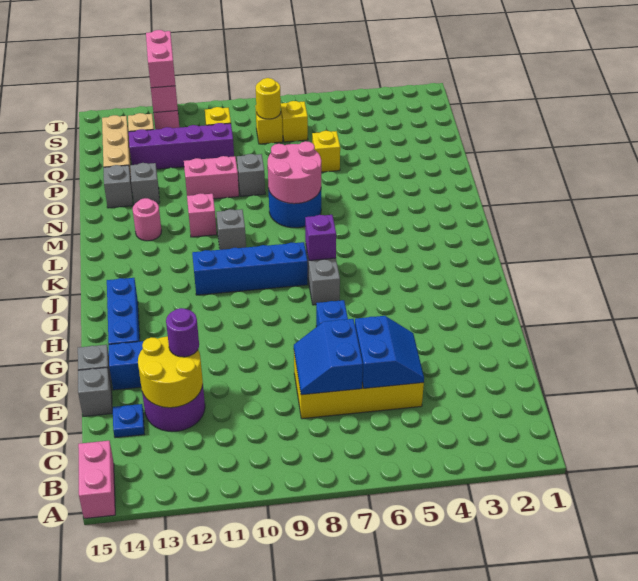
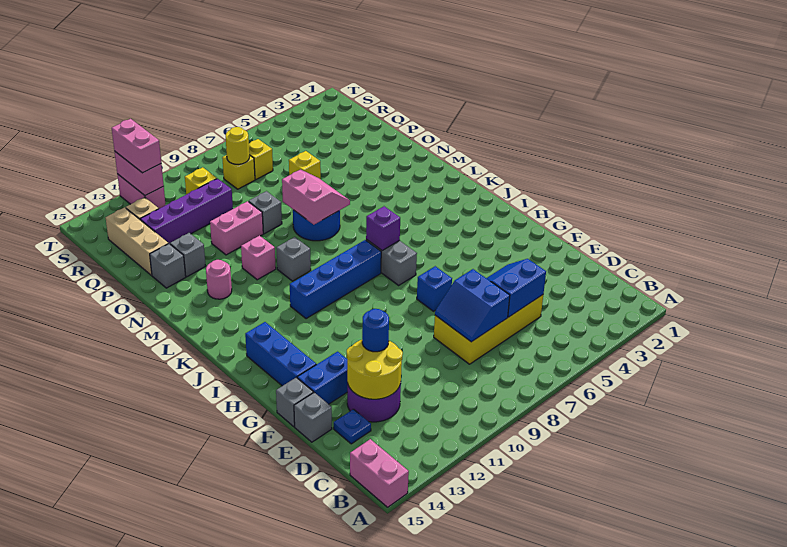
blue 2x2 slope [355,316,424,388] -> blue 2x2 slope turned to [487,259,546,317]
purple 1x1 round brick [166,308,199,357] -> blue 1x1 round brick [362,309,389,352]
pink 2x2 round brick [268,141,321,204] -> pink 2x2 slope [282,170,350,225]

